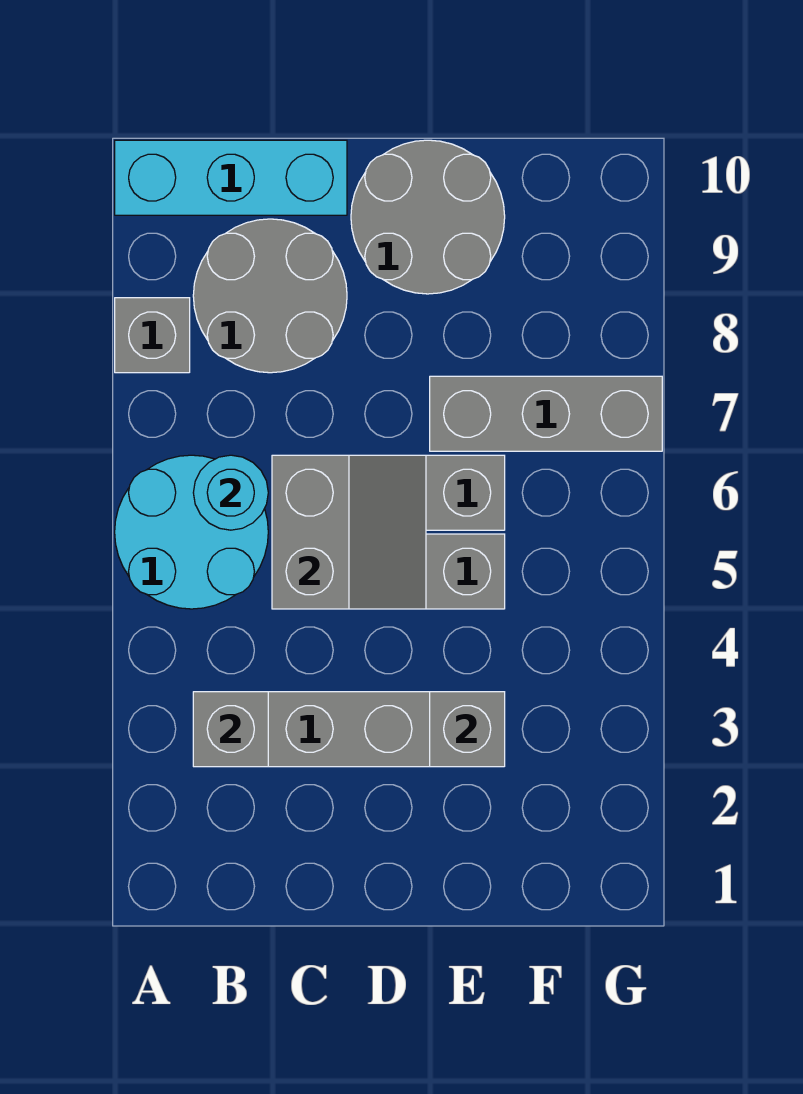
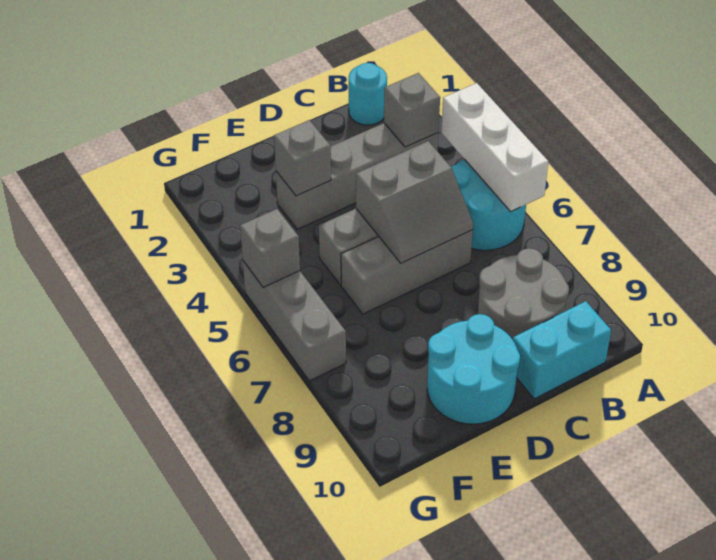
none -> white 1x3 brick [441,83,548,211]
grey 1x1 brick [115,298,190,373] -> grey 1x1 brick moved to [240,209,300,287]
cyan 1x3 brick [115,140,347,215] -> cyan 1x2 brick [513,301,611,399]
cyan 1x1 round brick [193,455,268,530] -> cyan 1x1 round brick moved to [349,63,387,125]
grey 2x2 slope [272,455,426,609] -> grey 2x2 slope turned to [356,141,473,263]
grey 2x2 round brick [351,140,505,294] -> cyan 2x2 round brick [427,314,520,424]
grey 1x3 brick [430,376,662,451] -> grey 1x3 brick turned to [243,261,346,381]

